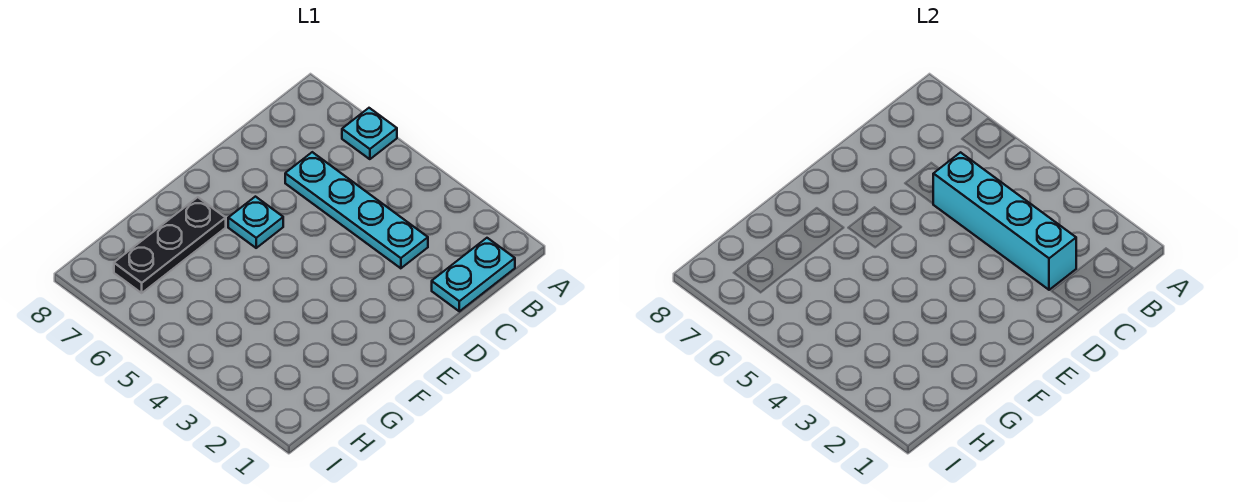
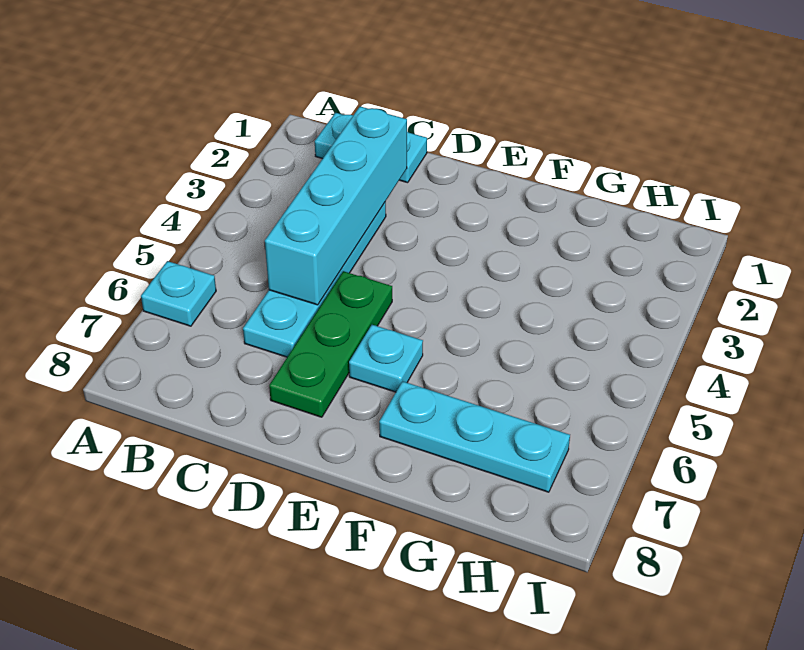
none -> green 1x3 plate [269,271,392,417]
black 1x3 plate [114,197,226,293] -> cyan 1x3 plate [379,381,570,492]

